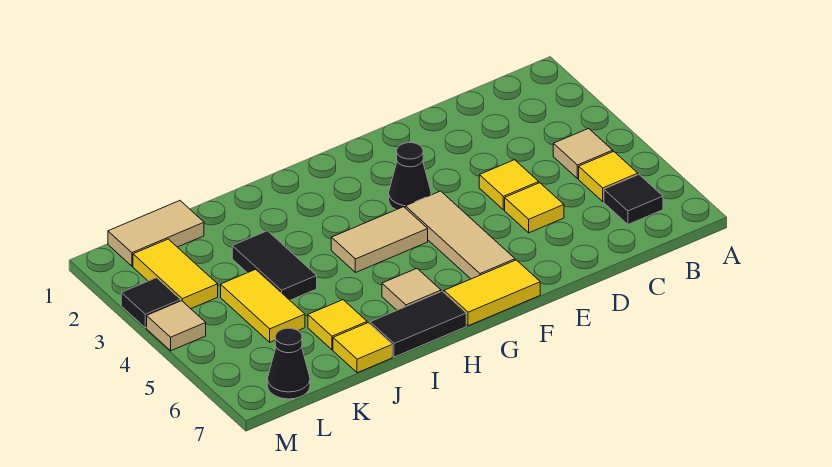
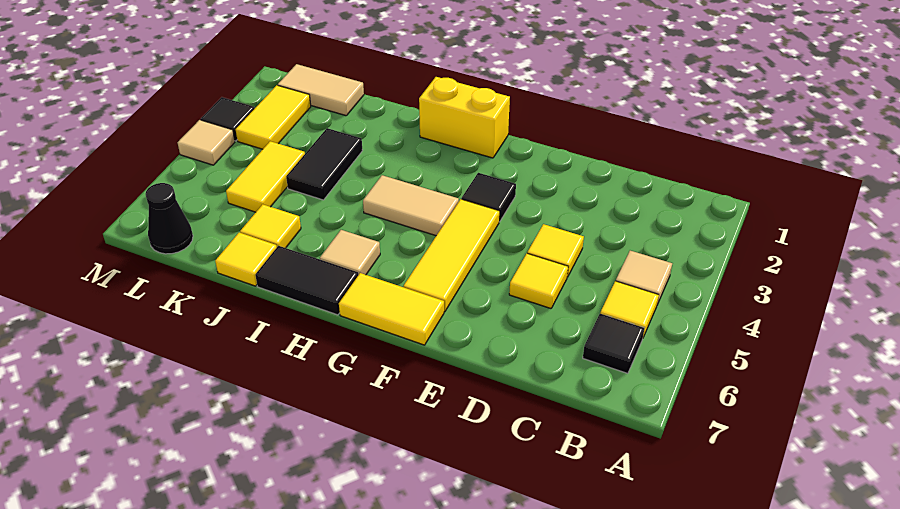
black 1x1 cone [389,143,431,210] -> black 1x1 tile [462,173,516,222]
tan 1x3 tile [405,191,515,279] -> yellow 1x3 tile [404,199,499,312]
none -> yellow 1x2 brick [419,77,510,158]

